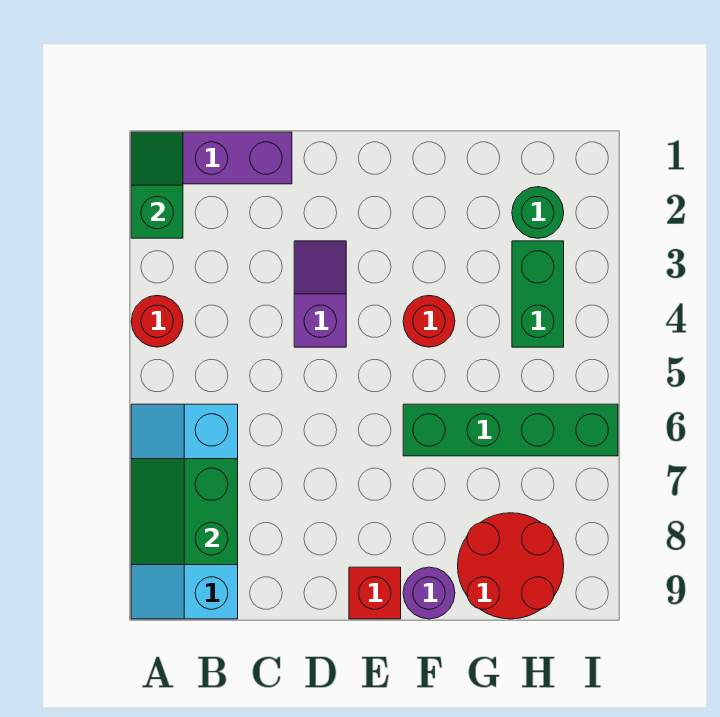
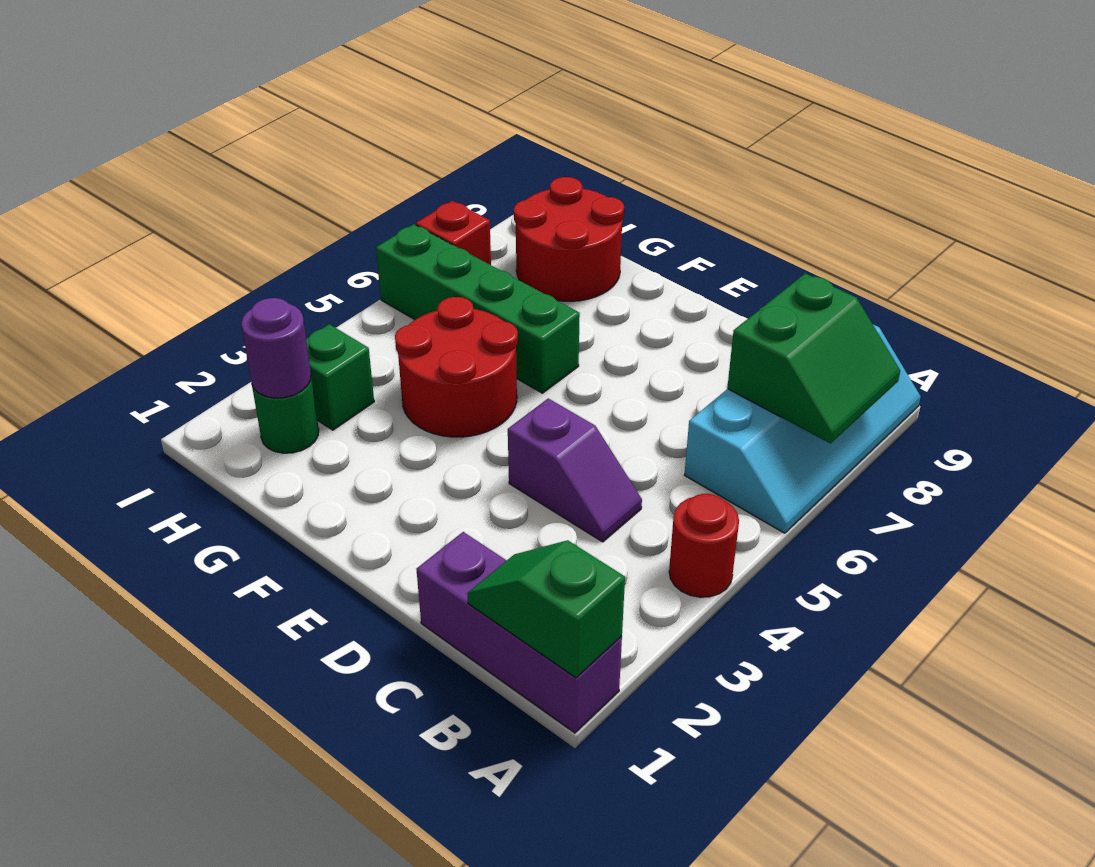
green 1x2 slope [131,132,183,238] -> green 1x2 slope turned to [467,540,625,678]
purple 1x2 slope [294,241,346,347] -> purple 1x2 slope turned to [508,398,642,542]
red 1x1 brick [349,567,401,619] -> red 1x1 brick moved to [416,201,491,265]
red 1x1 round brick [403,296,455,347] -> red 2x2 round brick [395,297,518,437]
purple 1x1 round brick [403,567,455,619] -> purple 1x1 round brick moved to [241,298,311,398]
green 1x2 brick [512,241,564,347] -> green 1x1 brick [306,324,374,430]

